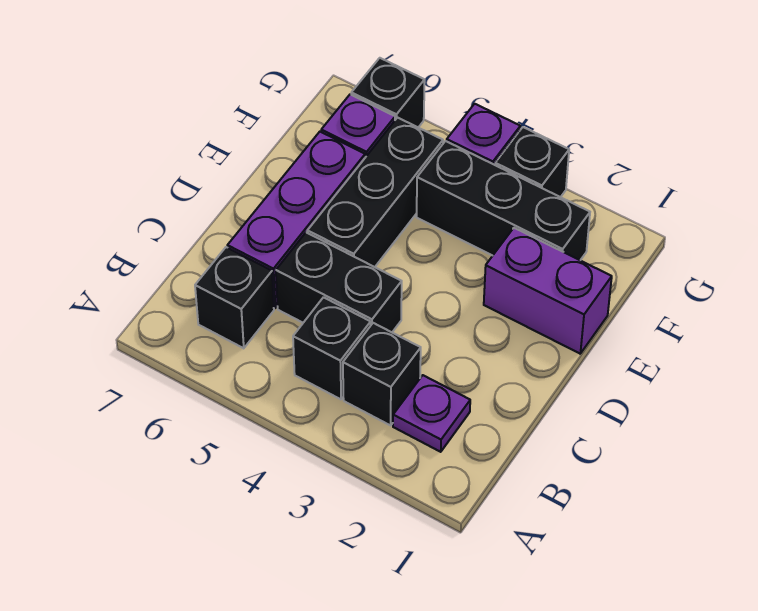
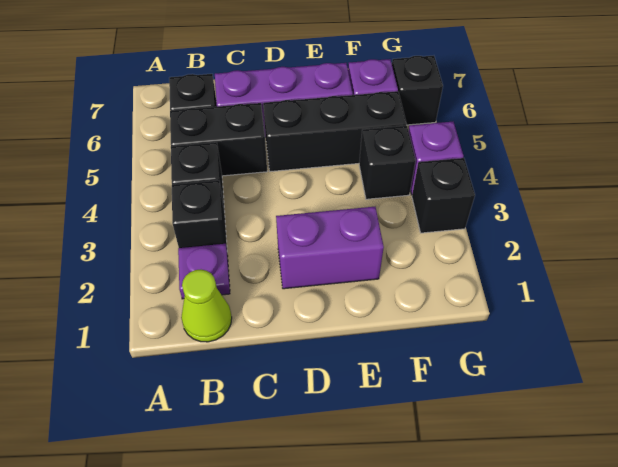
none -> lime 1x1 cone [181,270,232,342]
black 1x2 brick [276,232,402,332] -> black 1x2 brick turned to [170,103,267,176]
purple 1x2 brick [484,228,612,354] -> purple 1x2 brick turned to [276,207,384,289]
black 1x3 brick [417,141,590,260] -> black 1x1 brick [359,126,416,199]

